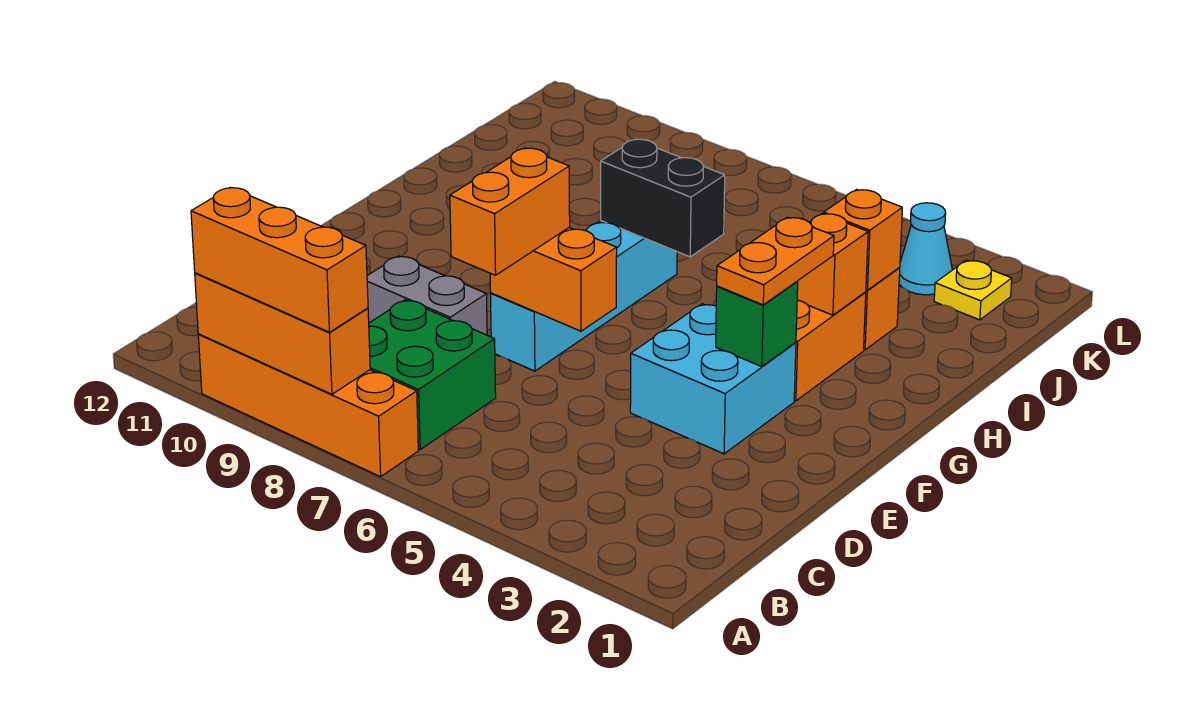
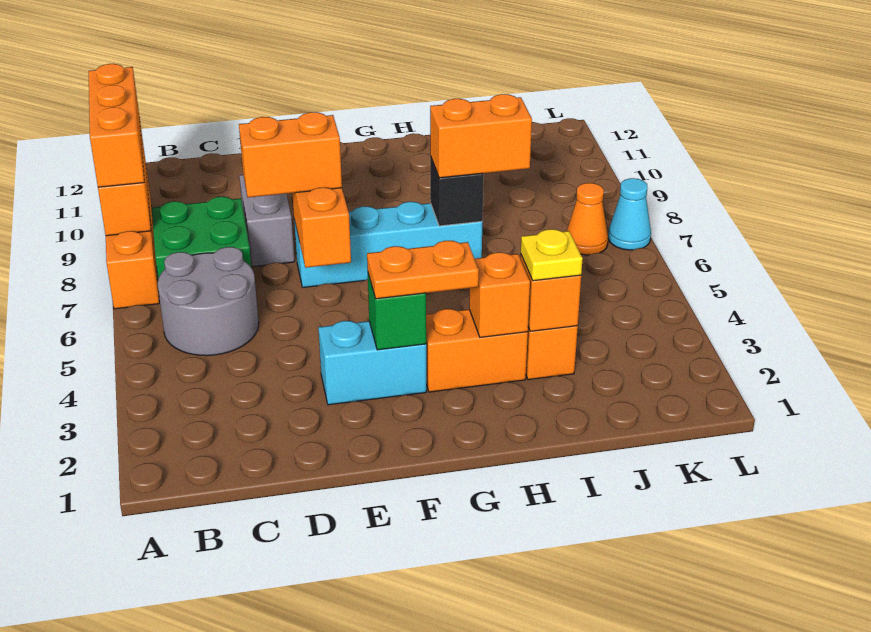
none -> grey 2x2 round brick [158,247,259,356]
cyan 2x2 brick [630,304,796,454] -> cyan 1x2 brick [318,321,426,405]
black 1x2 brick [601,139,725,257] -> black 1x1 brick [430,156,484,226]
none -> orange 1x2 brick [430,94,532,178]
yellow 1x1 plate [934,260,1012,320] -> yellow 1x1 plate moved to [521,229,583,281]
cyan 1x1 cone [899,203,952,295] -> cyan 1x1 cone moved to [608,178,651,250]
none -> orange 1x1 cone [567,183,608,255]

